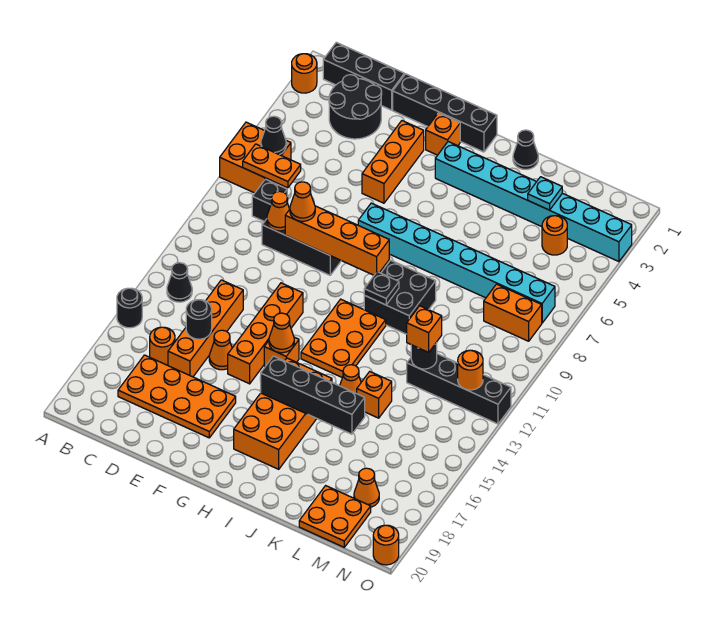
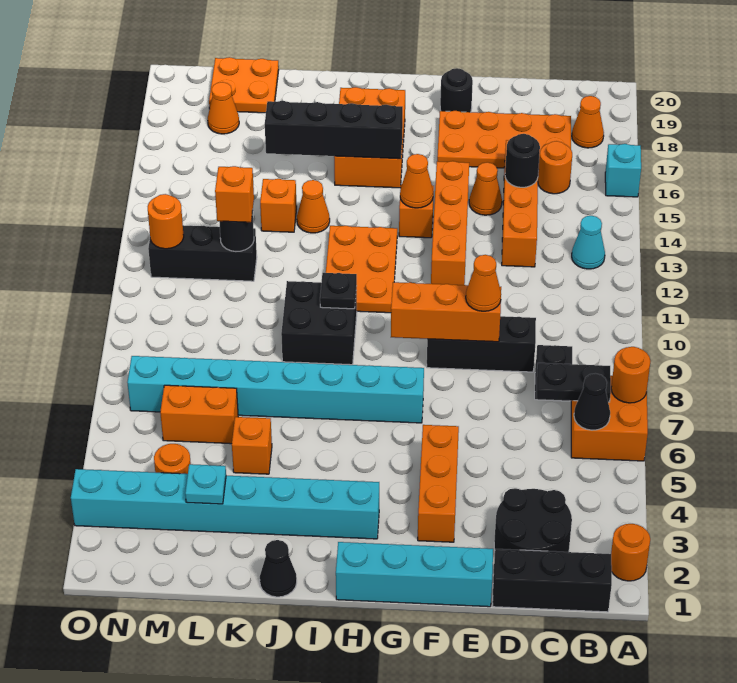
black 1x1 round brick [117,288,142,328] -> black 1x1 round brick moved to [440,68,473,112]
none -> cyan 1x1 brick [605,144,641,197]
orange 1x2 plate [243,144,301,188] -> black 1x2 plate [537,363,611,402]
black 1x1 cone [167,263,192,302] -> cyan 1x1 cone [572,216,605,269]
orange 1x1 cone [267,191,290,231] -> orange 1x1 cone moved to [572,96,604,148]
black 1x4 brick [393,74,497,152] -> cyan 1x4 brick [336,542,493,607]
orange 1x4 brick [285,206,389,275] -> orange 1x3 brick [391,282,501,342]
orange 1x1 brick [426,113,460,155] -> orange 1x1 brick moved to [232,417,272,474]
orange 2x4 brick [234,358,332,469] -> orange 2x3 brick [334,87,405,188]
black 1x4 brick [407,354,511,424] -> black 1x3 brick [148,225,257,281]
orange 1x2 brick [484,284,542,341] -> orange 1x2 brick moved to [160,385,238,444]
orange 1x1 round brick [373,525,399,565] -> orange 1x1 round brick moved to [611,347,650,403]

